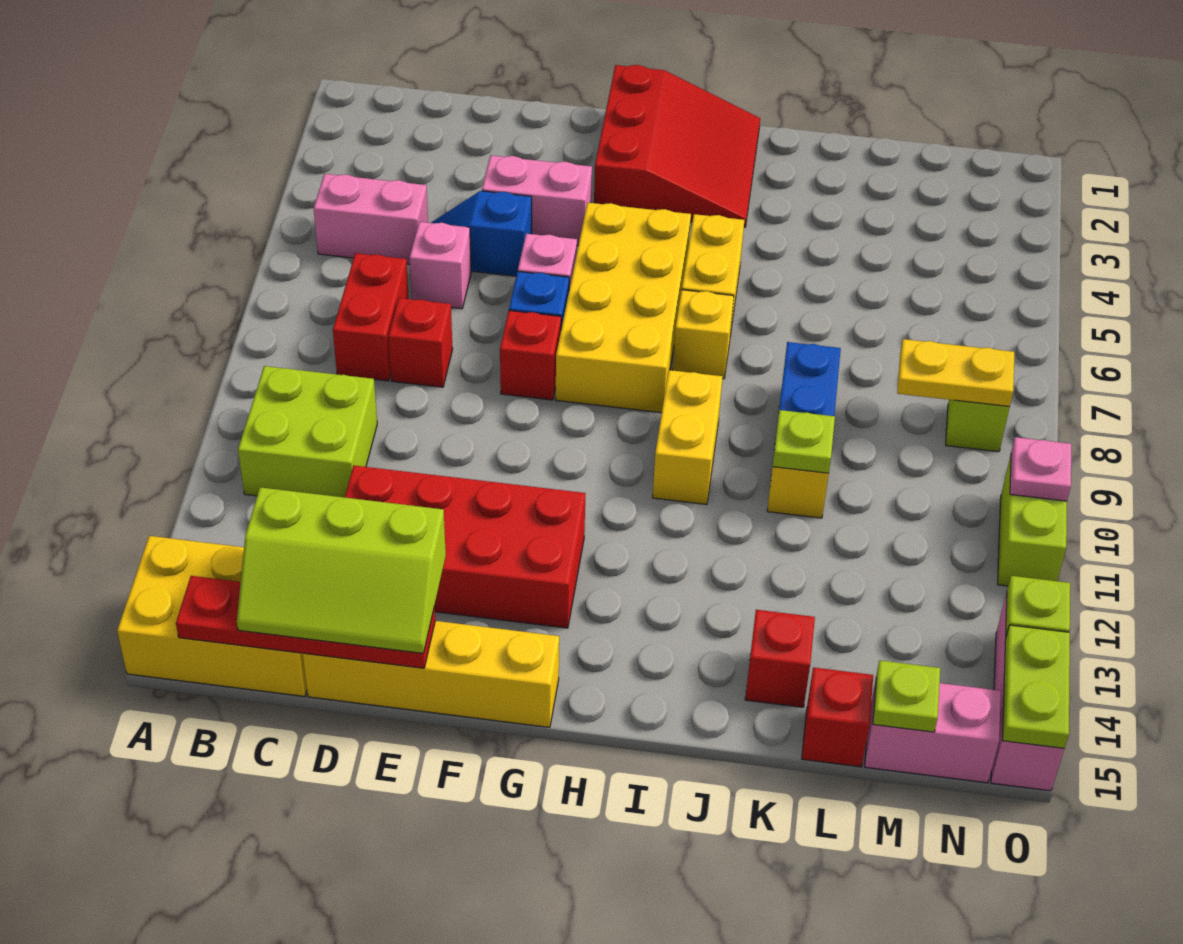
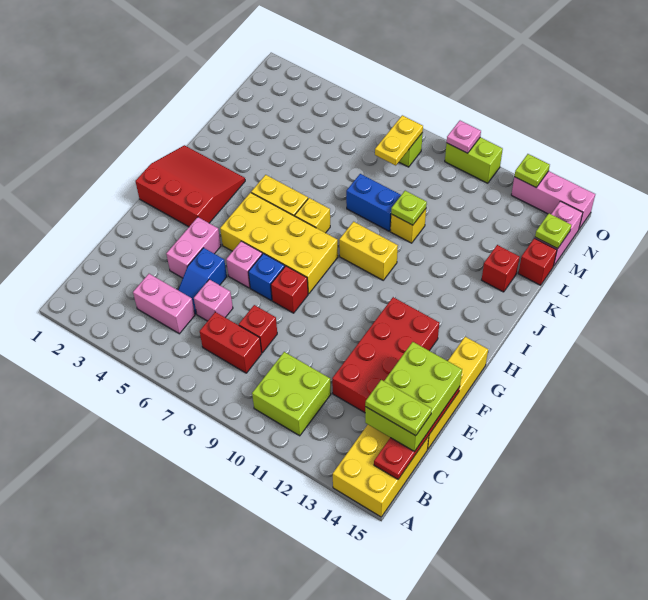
pink 1x2 brick [314,174,428,264] -> pink 1x2 brick turned to [133,274,195,334]
lime 2x3 slope [237,487,446,653] -> lime 2x3 brick [365,342,462,452]
lime 1x2 plate [1003,625,1070,748] -> lime 1x2 plate moved to [365,380,432,436]

